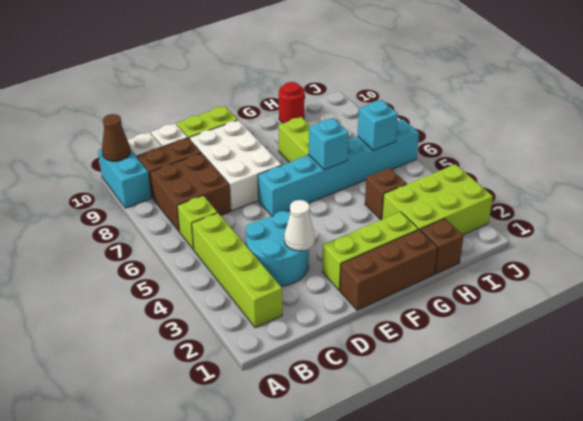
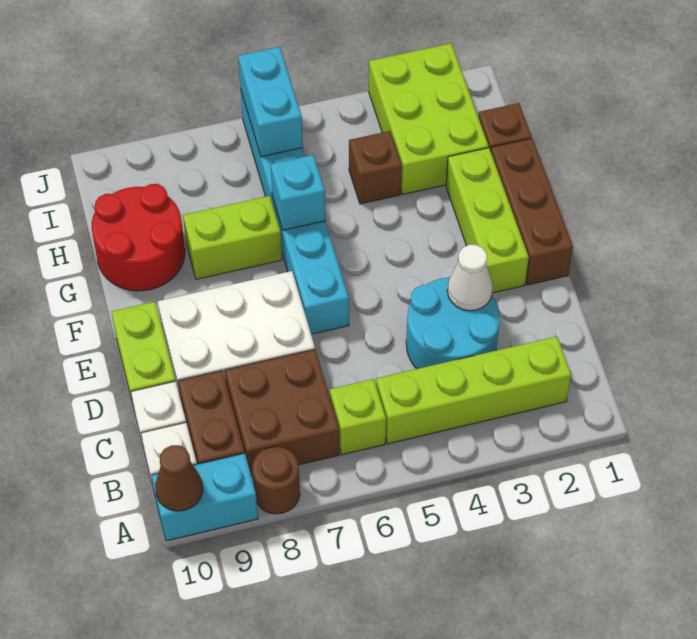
none -> brown 1x1 round brick [252,447,300,514]
red 1x1 round brick [279,82,305,123] -> red 2x2 round brick [92,184,185,291]
cyan 1x1 brick [358,100,398,150] -> cyan 1x2 brick [238,47,303,157]

